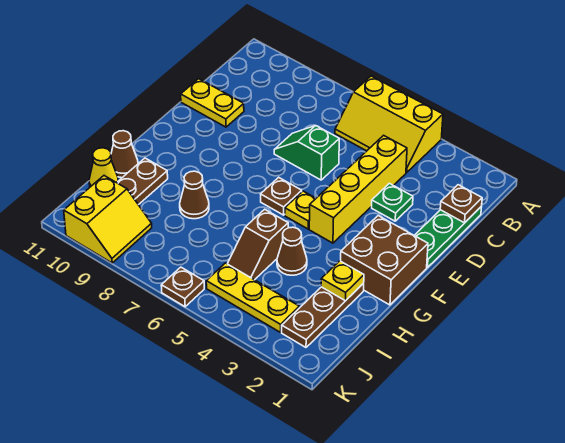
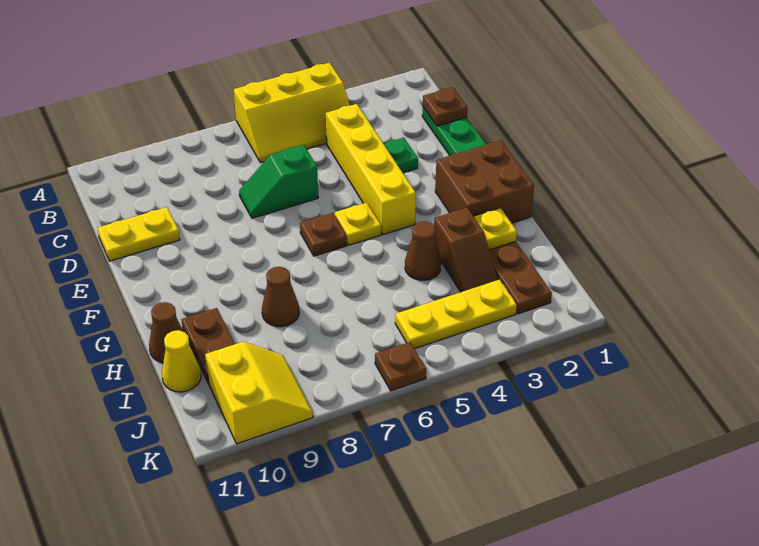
brown 1x2 slope [228,209,288,280] -> brown 1x2 slope moved to [434,208,498,292]

